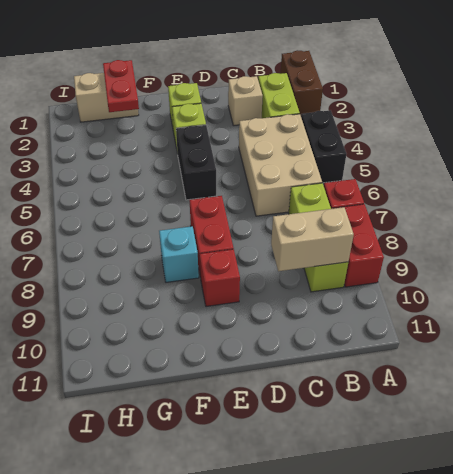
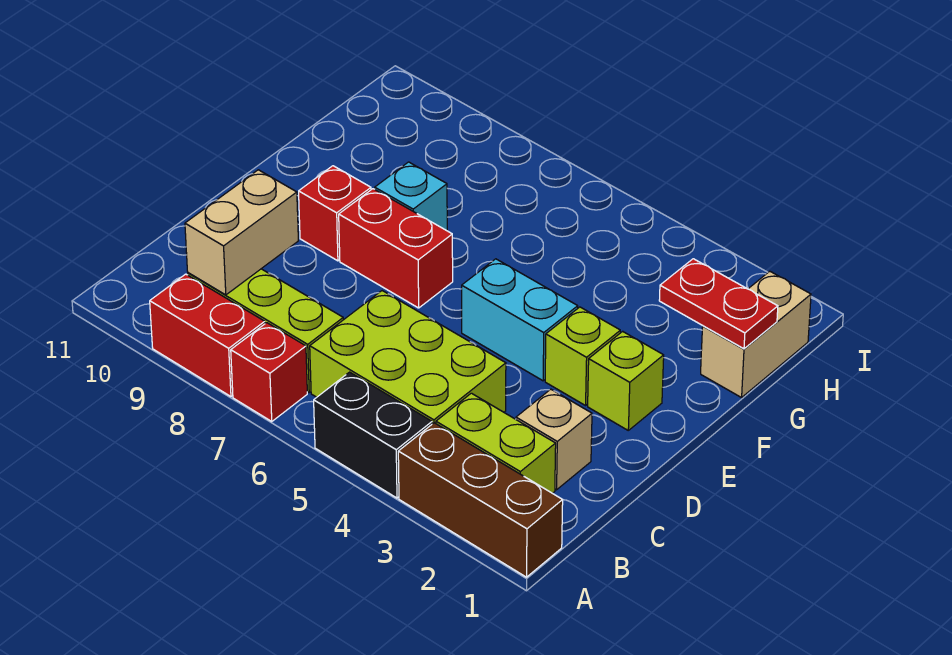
brown 1x2 brick [280,50,323,115] -> brown 1x3 brick [398,423,563,577]
tan 2x3 brick [239,114,322,216] -> lime 2x3 brick [310,291,506,424]
black 1x2 brick [176,125,216,200] -> cyan 1x2 brick [462,259,578,381]

